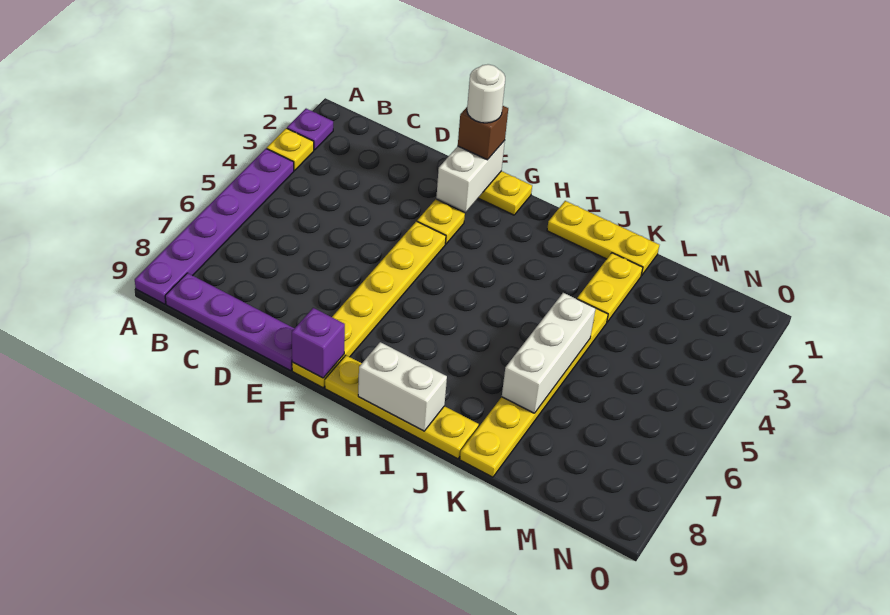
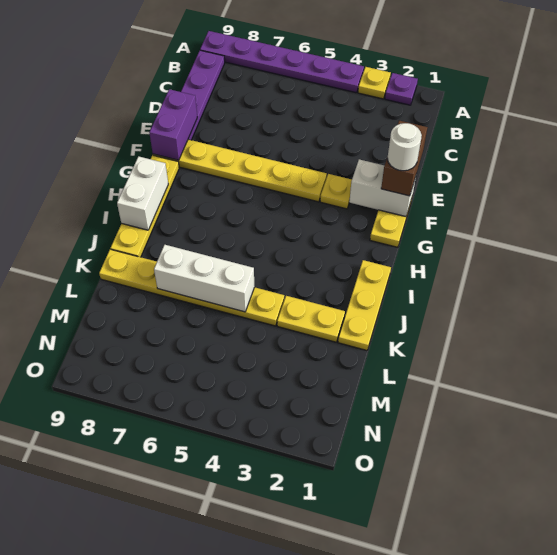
brown 1x1 brick [458,106,508,160] -> brown 1x2 brick [381,121,428,196]
purple 1x1 brick [292,308,345,378] -> purple 1x2 brick [149,89,197,160]

